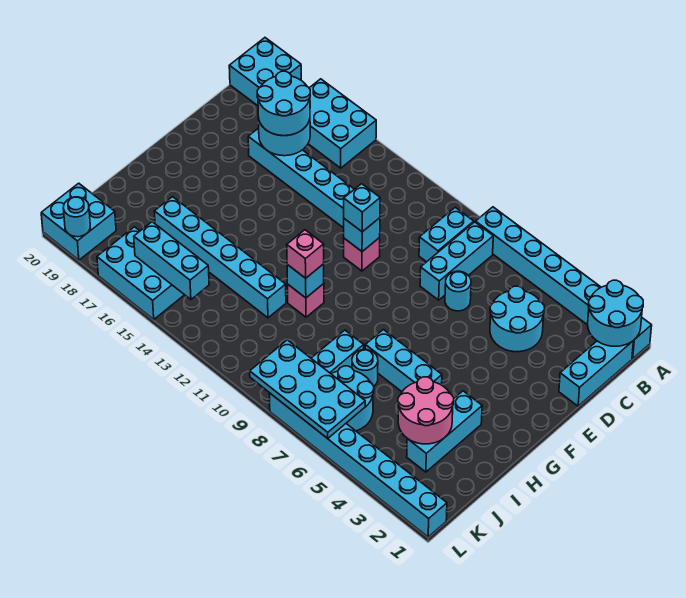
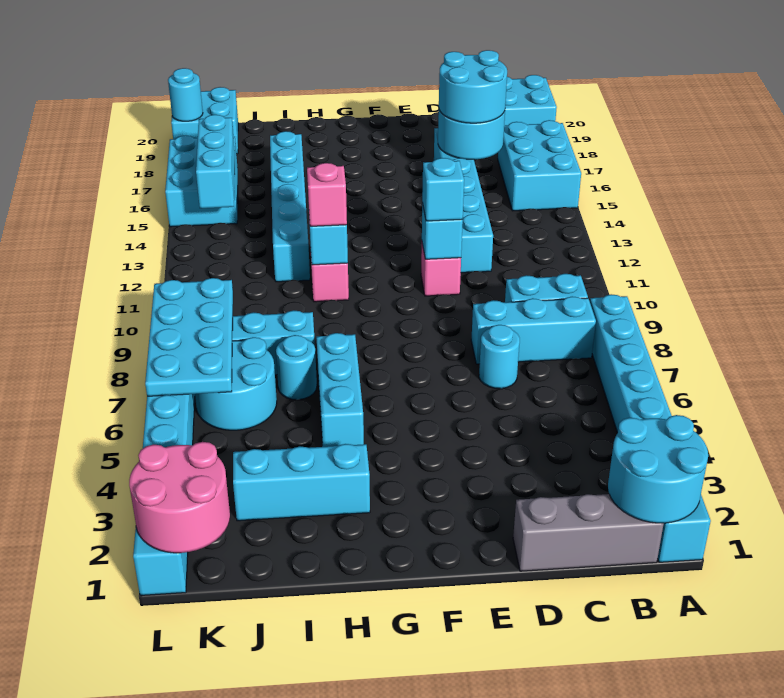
cyan 1x3 brick [559,341,633,406] -> grey 1x3 brick [513,494,664,571]
cyan 2x2 round brick [490,286,545,352] -> none
pink 2x2 round brick [398,377,454,444] -> pink 2x2 round brick moved to [129,442,230,553]

